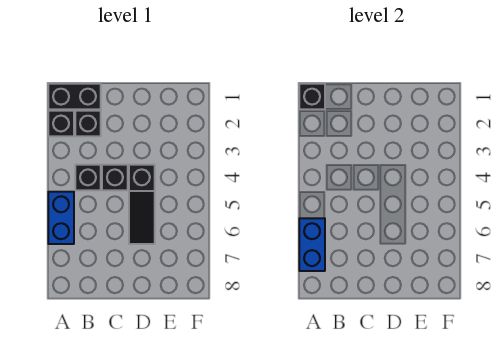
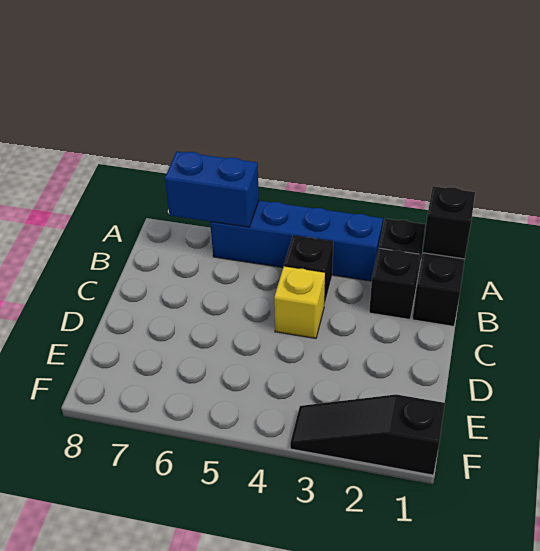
blue 1x2 brick [48,192,74,244] -> blue 1x4 brick [210,201,383,281]
black 1x1 brick [102,165,128,190] -> yellow 1x1 brick [274,266,325,338]
black 1x3 slope [129,165,155,244] -> black 1x3 slope moved to [290,394,445,475]

